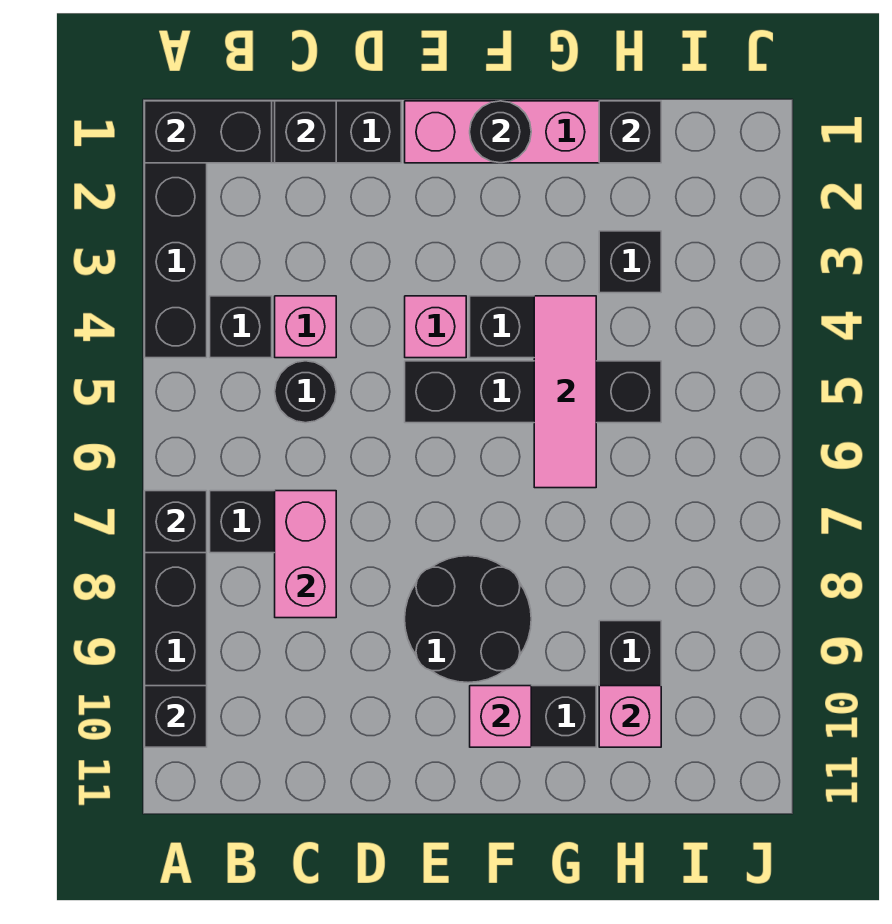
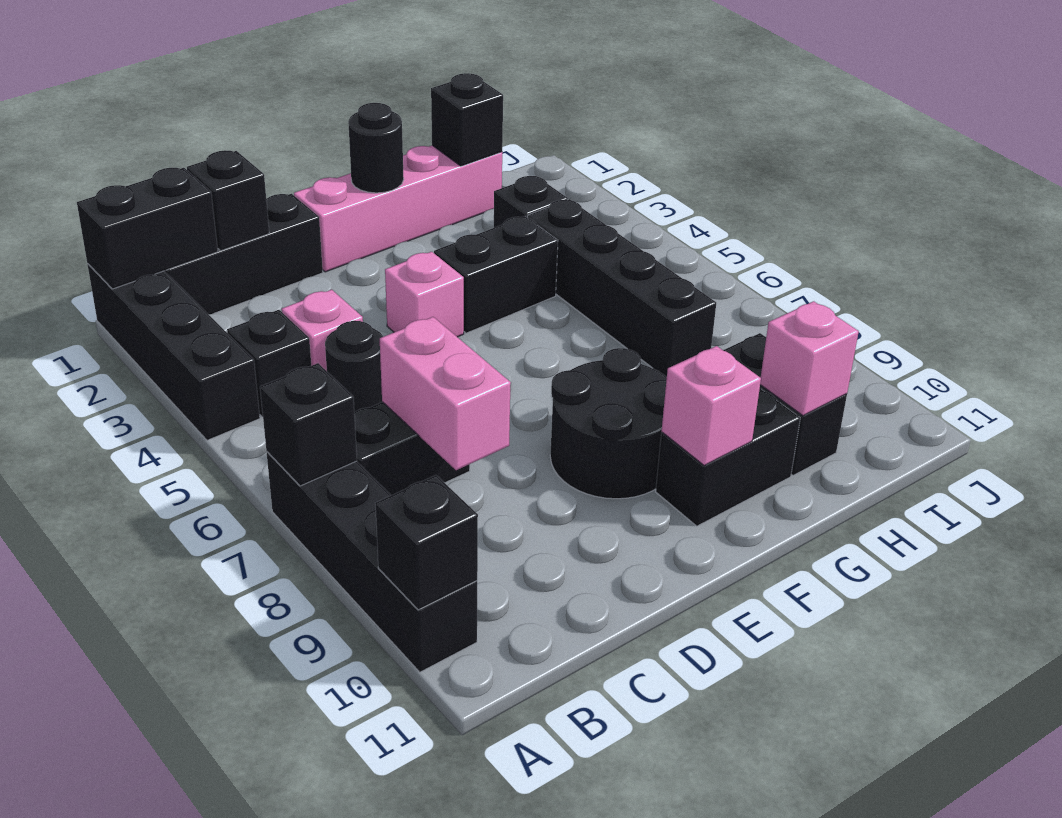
black 1x4 brick [405,361,661,423] -> black 1x4 brick turned to [527,199,716,377]
pink 1x3 tile [534,296,596,488] -> none

